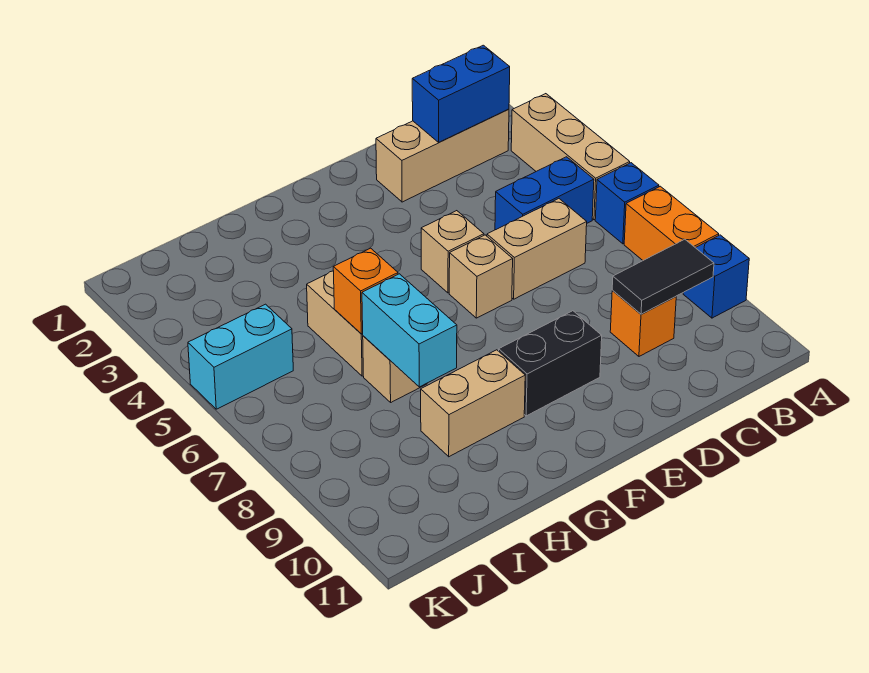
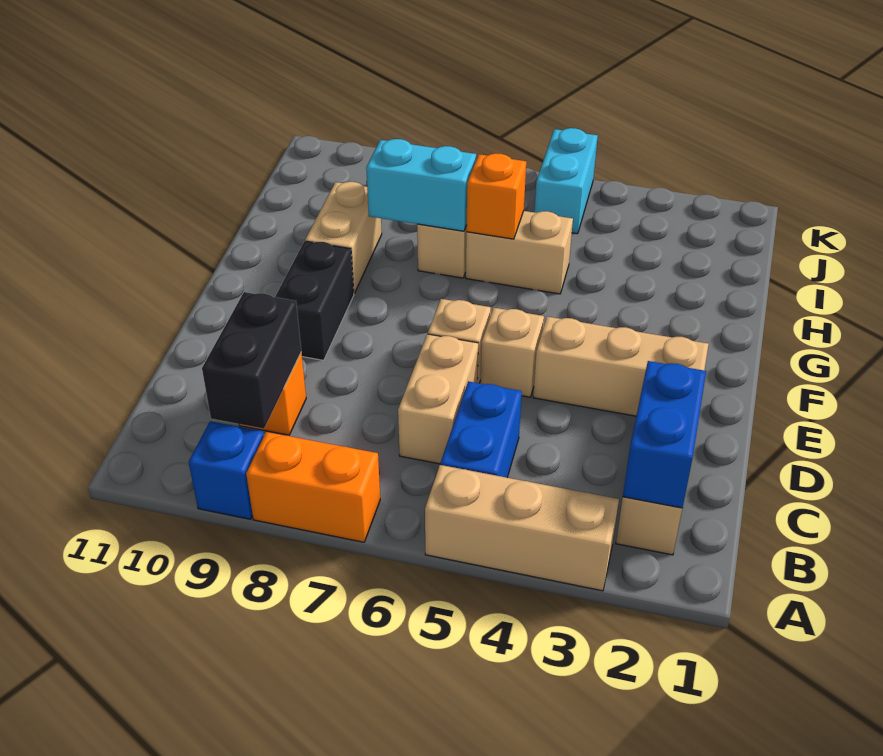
blue 1x1 brick [595,163,659,244] -> none
black 1x2 tile [612,239,714,314] -> black 1x2 brick [202,292,301,429]
none -> tan 1x3 brick [533,317,709,416]

